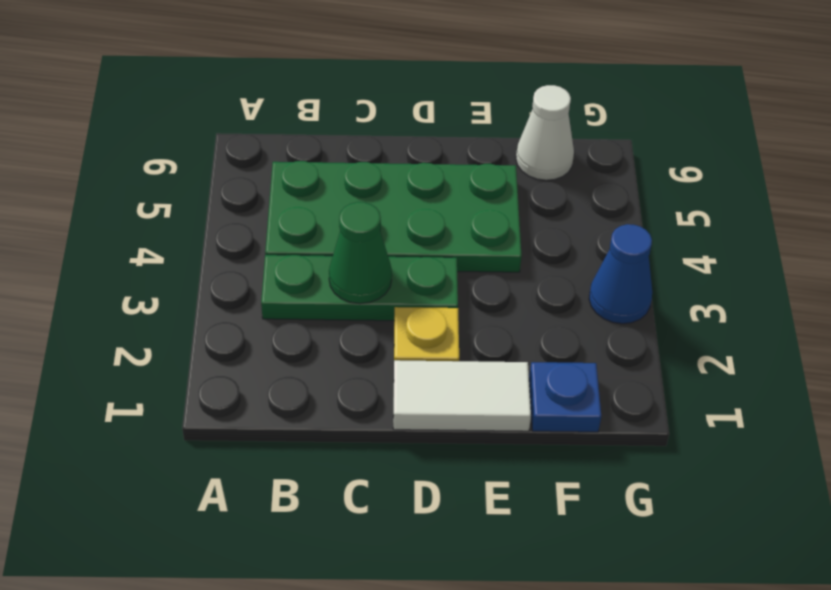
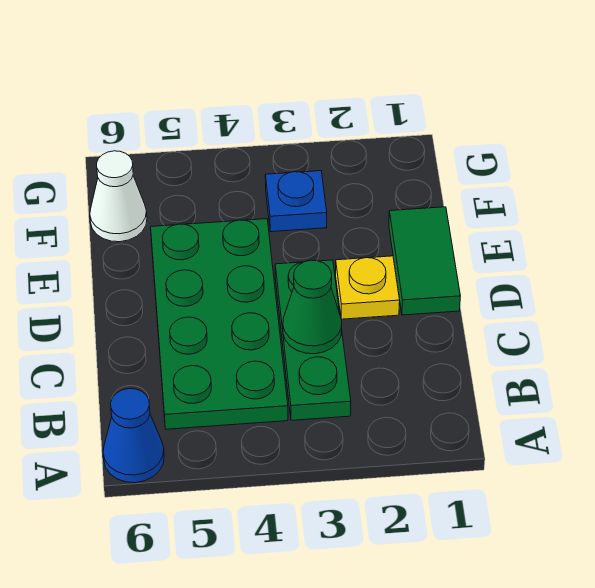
white 1x2 tile [393,360,531,431] -> green 1x2 tile [389,207,461,315]
blue 1x1 plate [529,362,601,432] -> blue 1x1 plate moved to [265,171,327,232]
blue 1x1 cone [589,224,652,324] -> blue 1x1 cone moved to [103,389,164,483]

